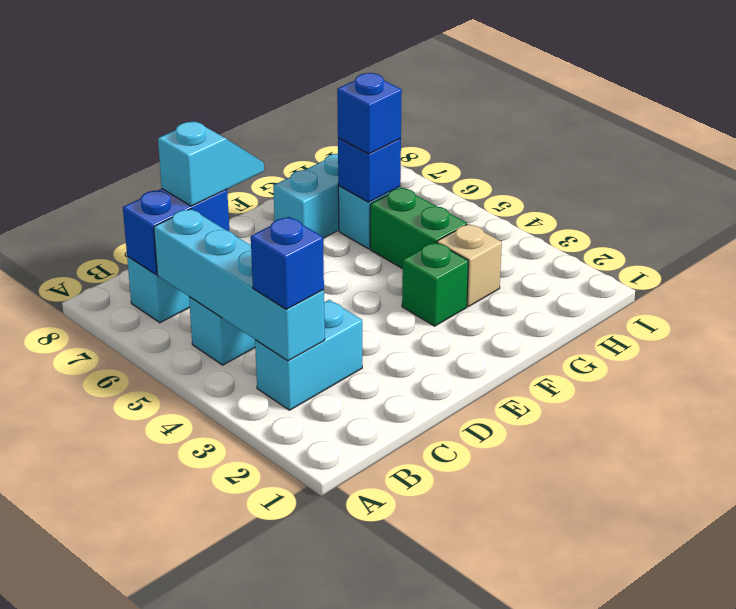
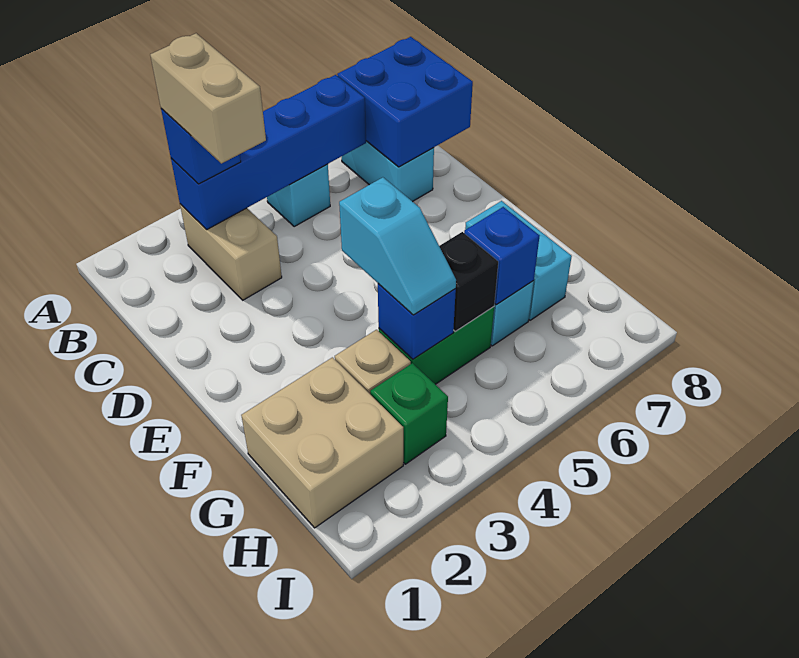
cyan 1x2 brick [255,300,362,410] -> tan 1x2 brick [180,204,282,300]
cyan 1x4 brick [154,209,325,361] -> blue 1x4 brick [171,75,366,230]
none -> tan 1x2 brick [150,33,266,163]
blue 1x2 brick [123,189,229,275] -> blue 2x2 brick [337,37,473,167]
cyan 1x2 slope [158,121,264,206] -> cyan 1x2 slope moved to [339,177,456,315]
green 1x1 brick [402,242,468,326] -> green 1x1 brick moved to [370,363,448,464]
none -> tan 2x2 brick [241,357,403,528]
none -> black 1x1 brick [439,232,498,332]
blue 1x1 brick [337,73,402,154] -> blue 1x1 brick moved to [378,284,456,359]

